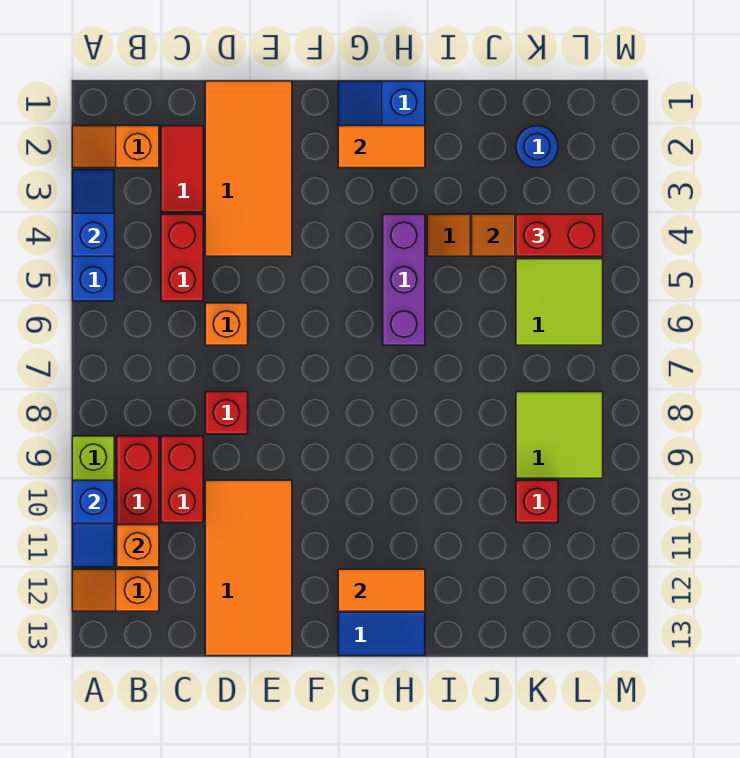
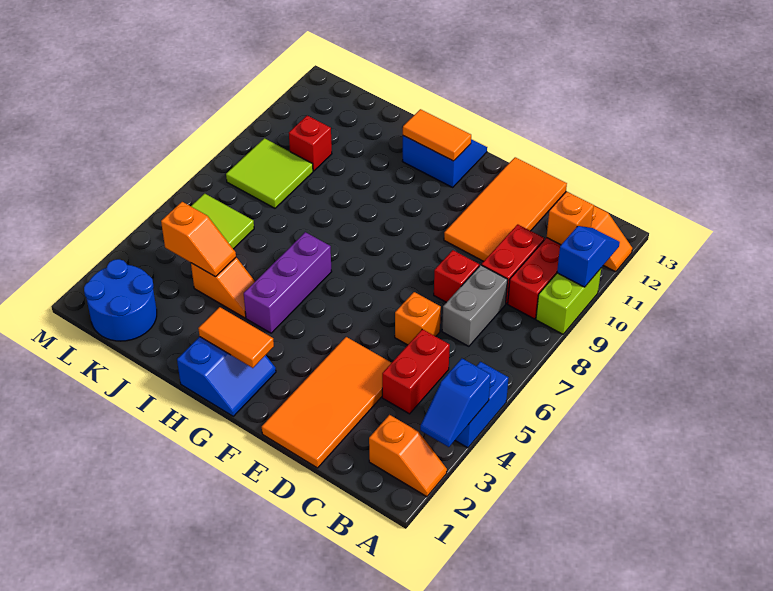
red 1x2 tile [161,126,203,212] -> none
none -> grey 1x2 brick [442,265,508,346]
blue 1x1 round brick [516,126,558,168] -> blue 2x2 round brick [84,259,157,341]
red 1x2 brick [516,214,603,256] -> none

